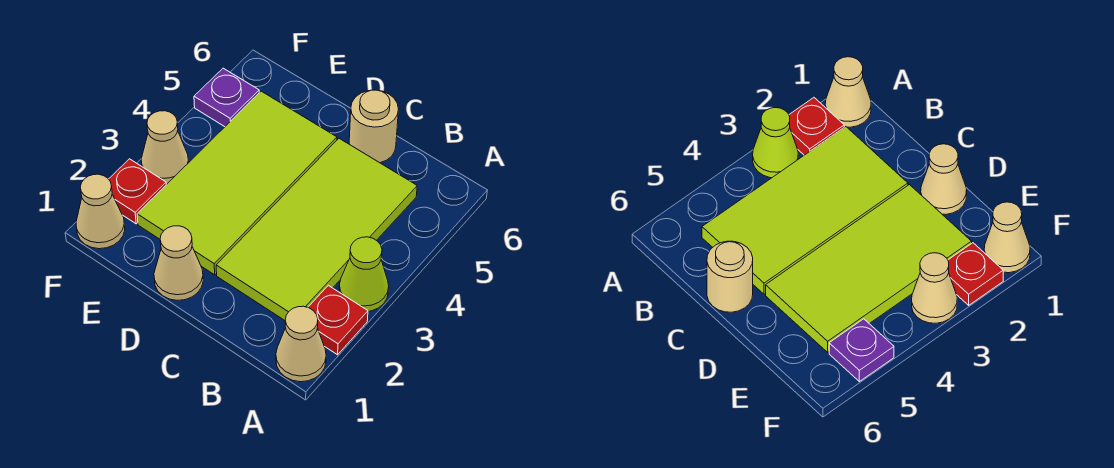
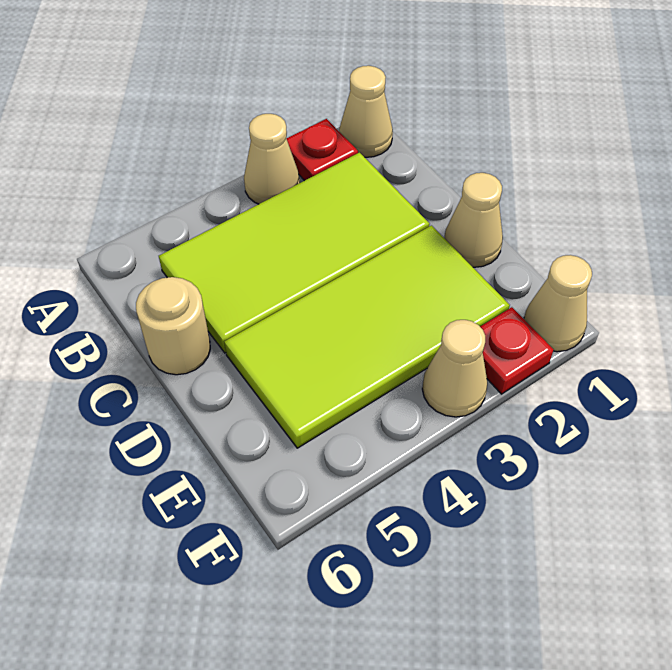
lime 1x1 cone [339,237,389,311] -> tan 1x1 cone [244,114,300,204]
purple 1x1 plate [194,68,259,127] -> none

